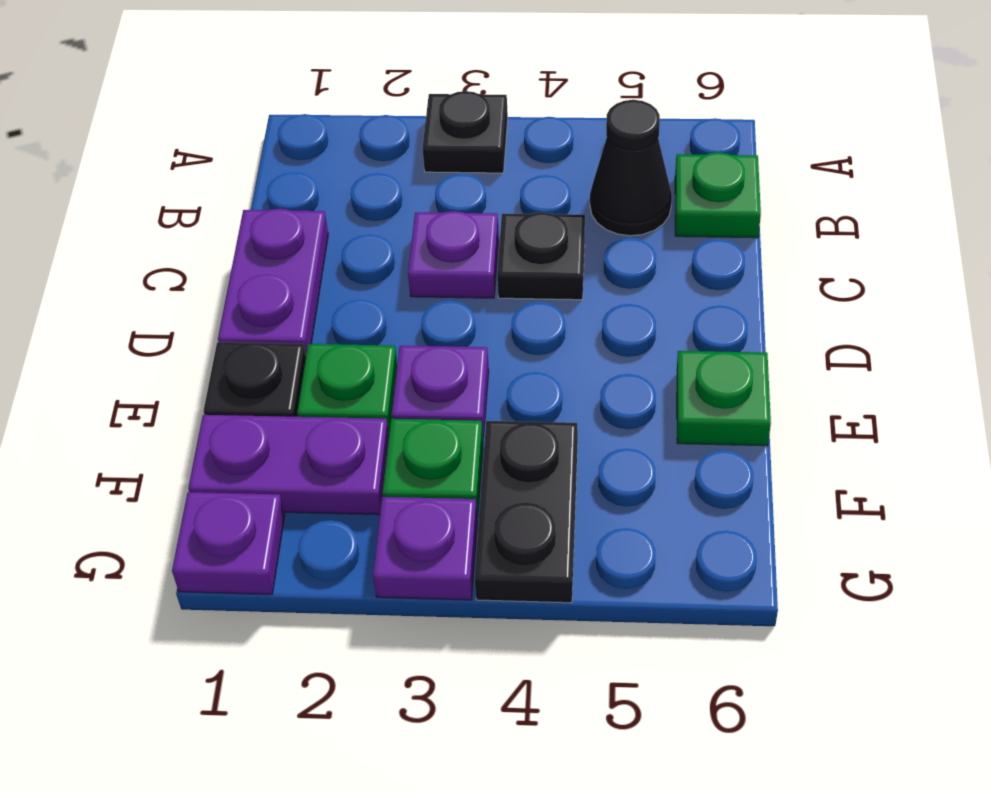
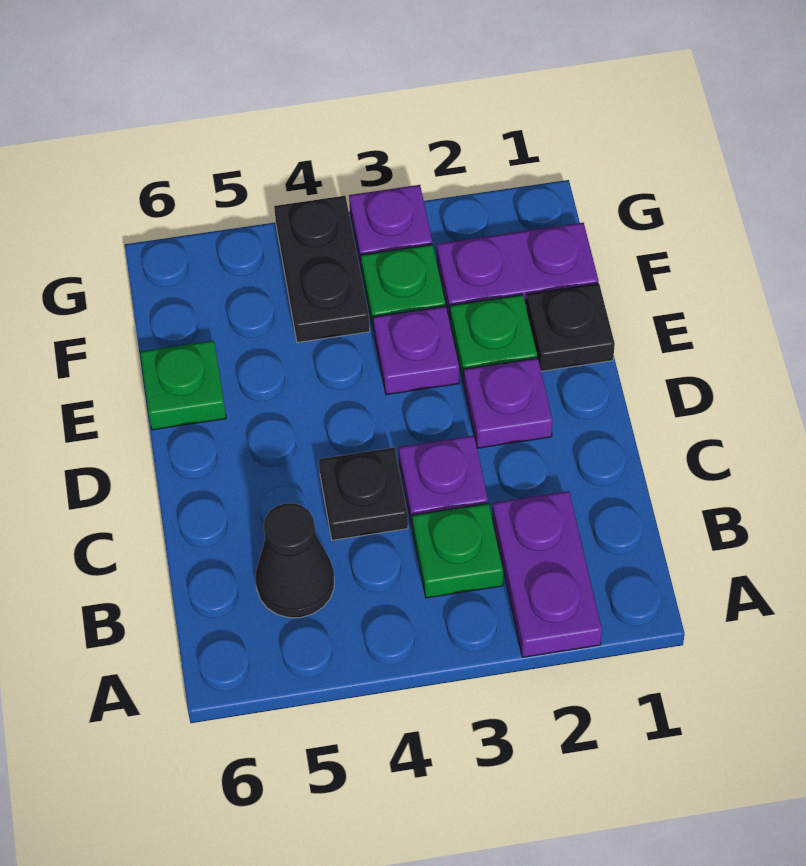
black 1x1 plate [422,91,508,173] -> none
green 1x1 plate [675,152,761,238] -> green 1x1 plate moved to [412,503,503,598]
purple 1x2 plate [218,209,328,354] -> purple 1x2 plate moved to [492,491,602,657]
purple 1x1 plate [172,492,285,594] -> purple 1x1 plate moved to [464,358,553,448]

